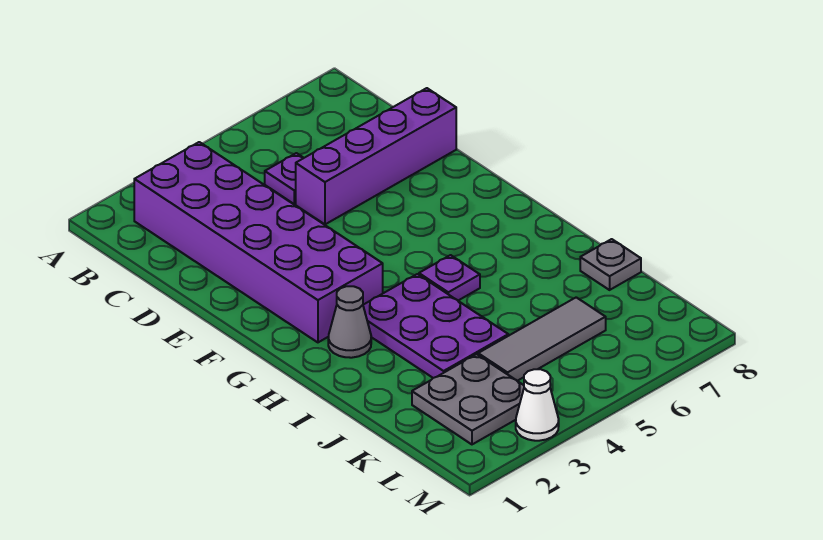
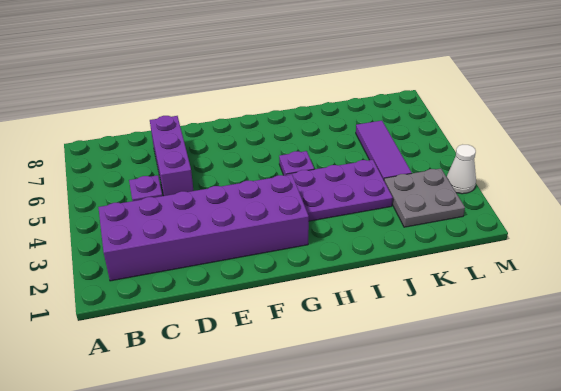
purple 1x4 brick [296,88,456,224] -> purple 1x3 brick [150,116,193,196]
grey 1x1 cone [328,286,371,358] -> none
grey 1x1 plate [580,239,641,290] -> none
grey 1x3 tile [478,297,606,381] -> purple 1x3 tile [356,121,412,179]

